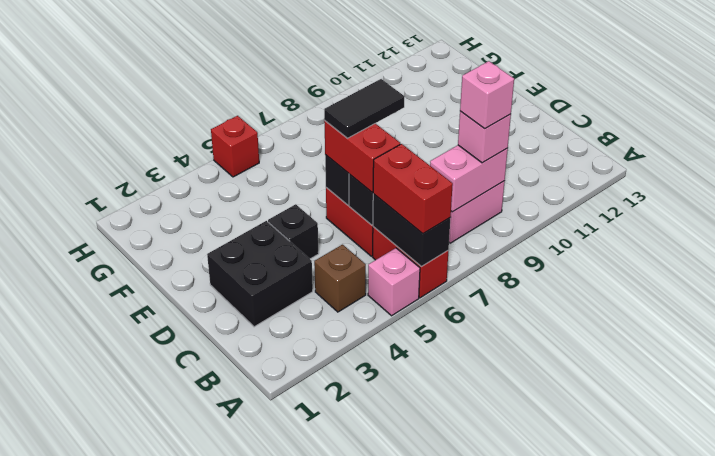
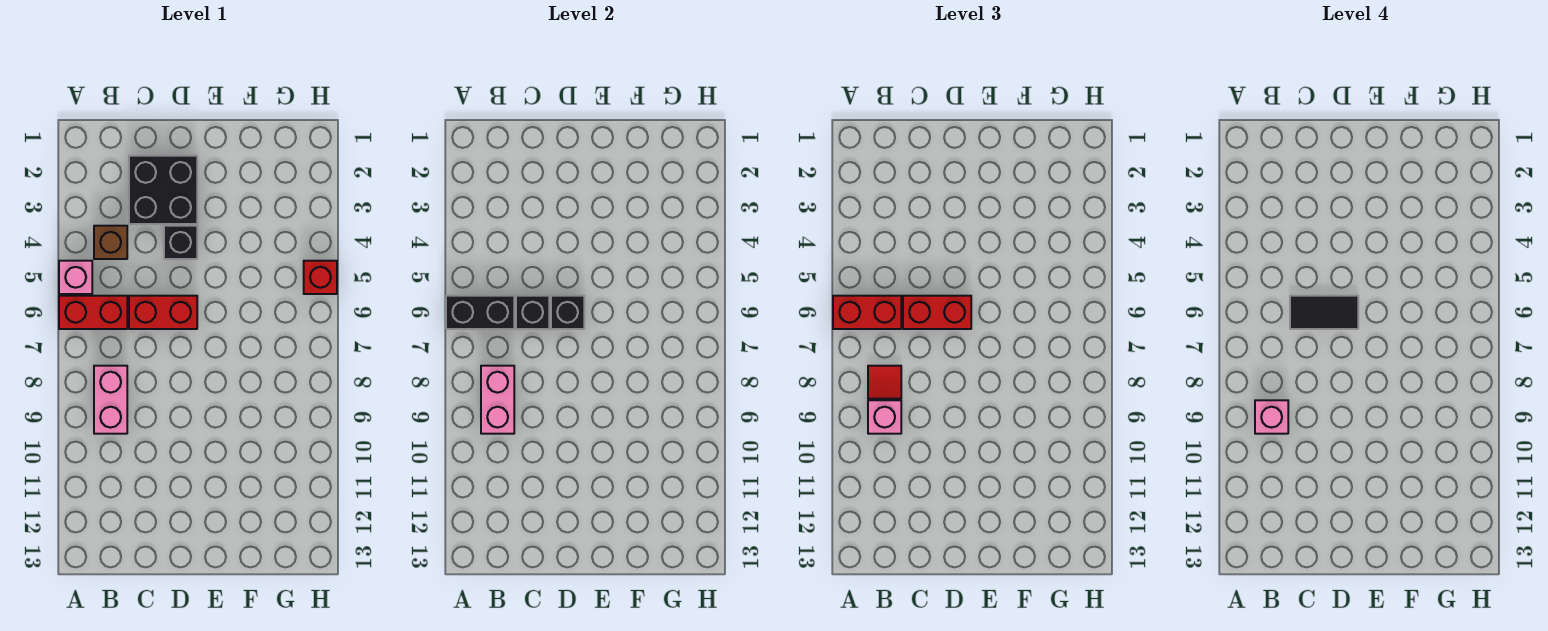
none -> red 1x1 tile [868,366,901,399]
black 1x2 tile [324,79,405,138] -> black 1x2 tile turned to [1290,296,1358,329]

